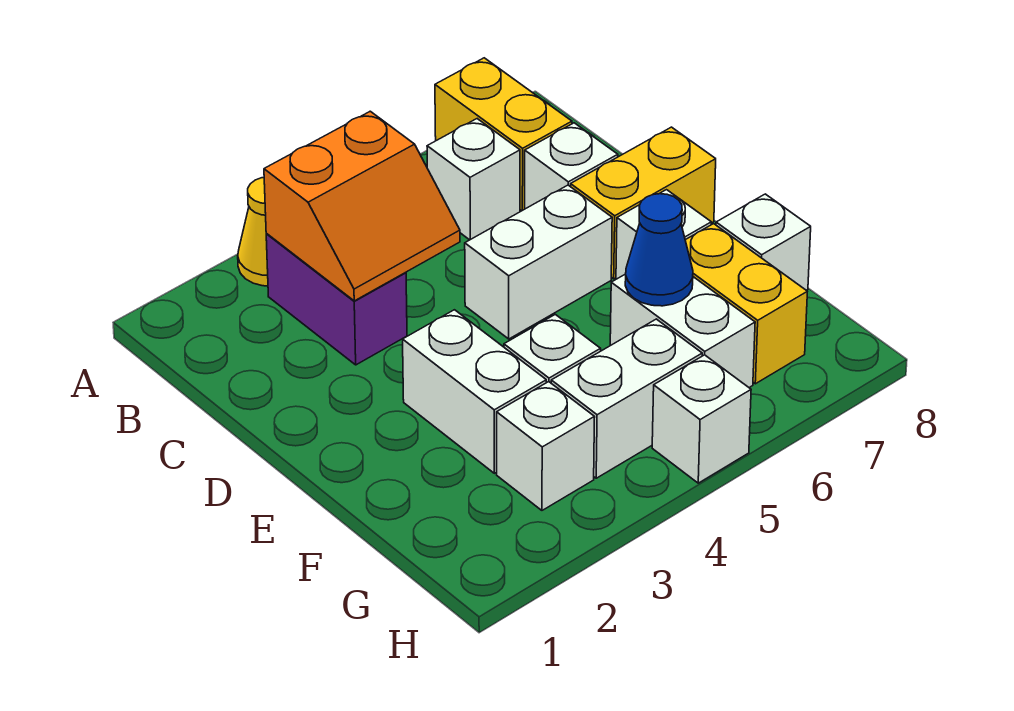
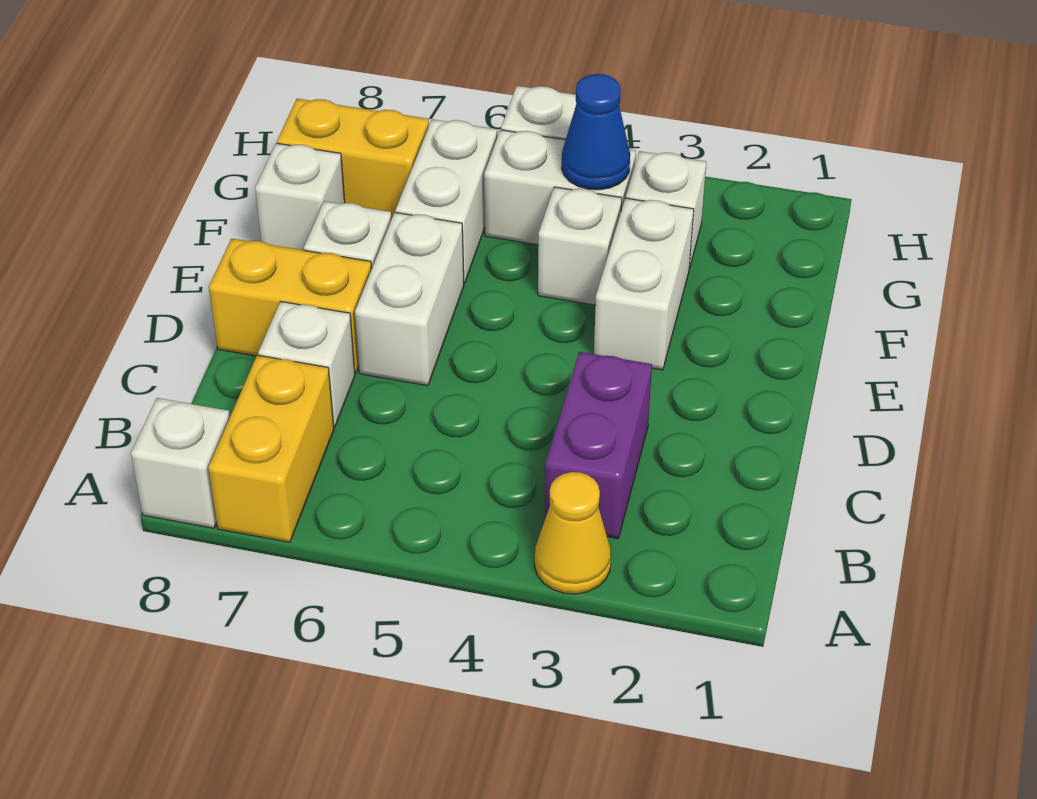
orange 2x2 slope [264,111,460,301] -> none
white 1x1 brick [427,119,520,240] -> white 1x1 brick moved to [131,398,230,528]
white 1x2 brick [465,185,612,339] -> white 1x2 brick turned to [355,212,464,386]
blue 1x1 cone [625,194,693,306] -> blue 1x1 cone moved to [562,74,630,190]
yellow 1x2 brick [685,224,807,384] -> yellow 1x2 brick turned to [277,99,429,219]

